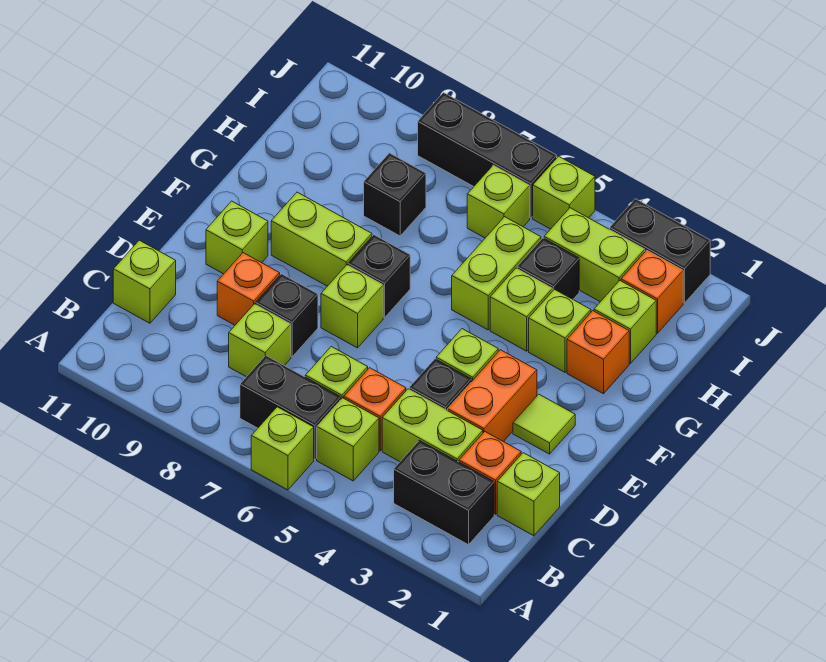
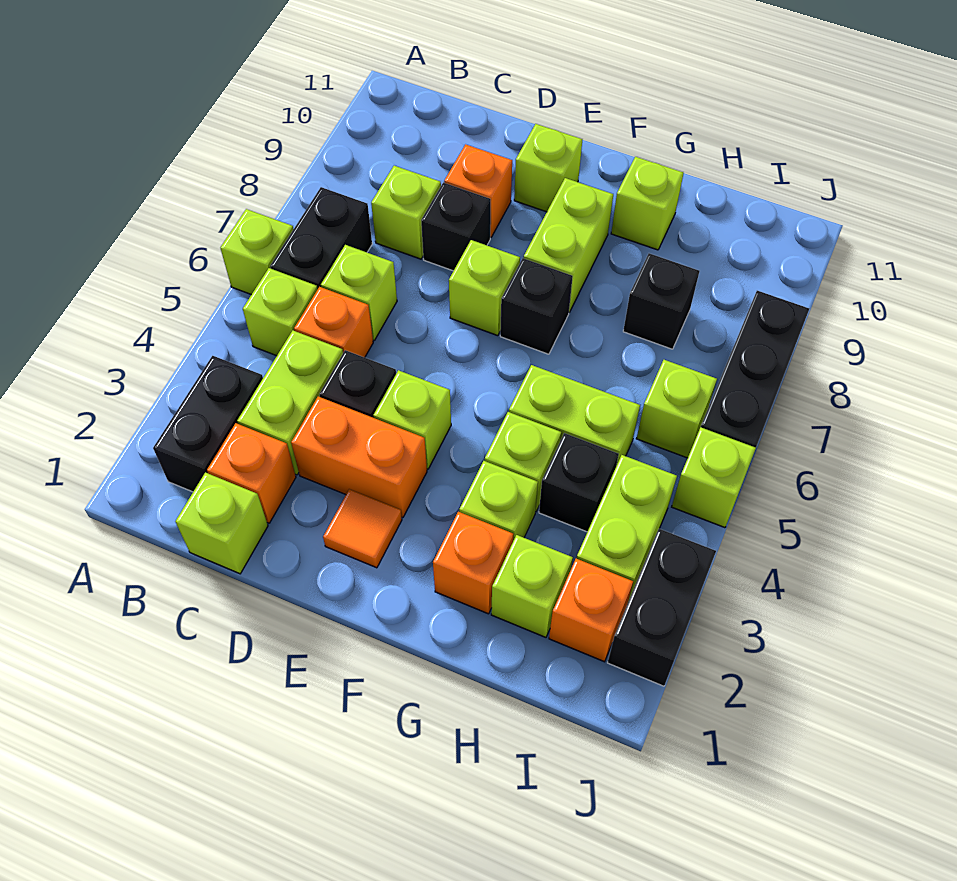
lime 1x1 brick [113,240,176,323] -> lime 1x1 brick moved to [611,157,683,250]
lime 1x1 tile [513,394,575,454] -> orange 1x1 tile [323,489,402,568]

